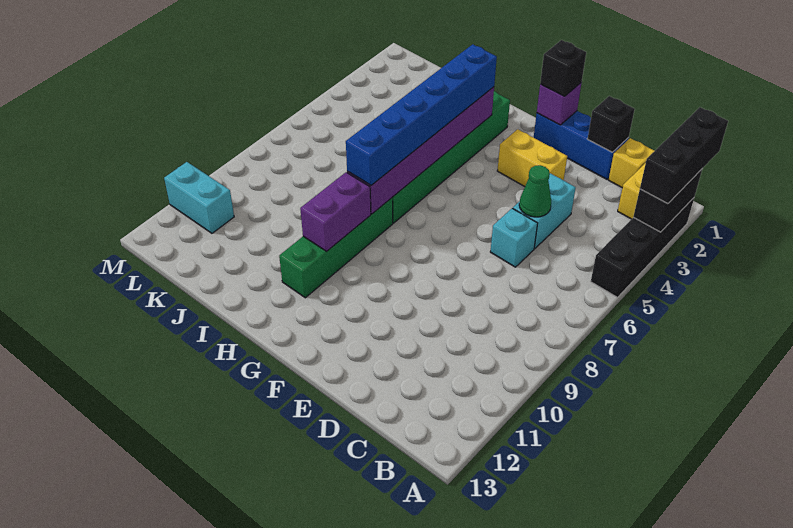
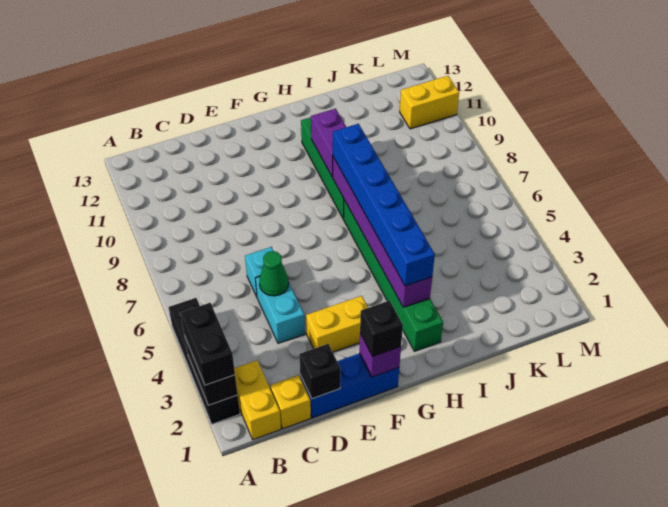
black 1x3 brick [640,107,728,204] -> black 1x2 brick [180,303,235,385]
cyan 1x2 brick [164,162,234,233] -> yellow 1x2 brick [400,76,459,129]

